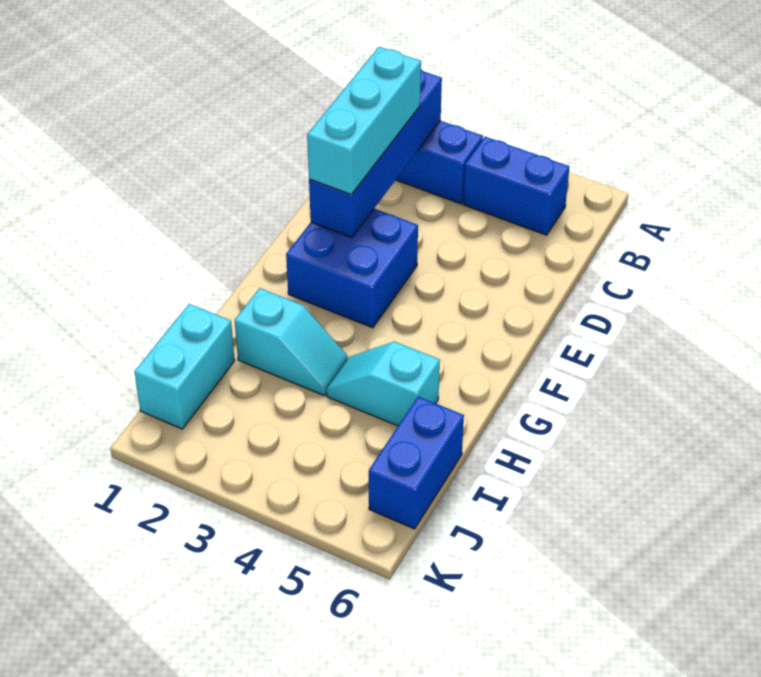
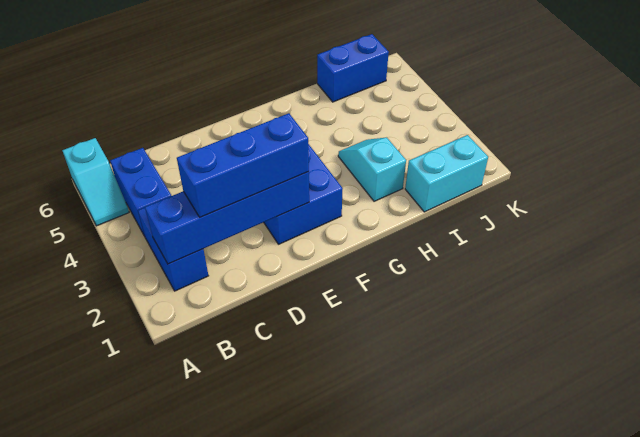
cyan 1x3 brick [307,47,421,194] -> blue 1x3 brick [177,113,309,217]
cyan 1x2 slope [326,342,440,426] -> cyan 1x2 slope moved to [62,138,129,226]

